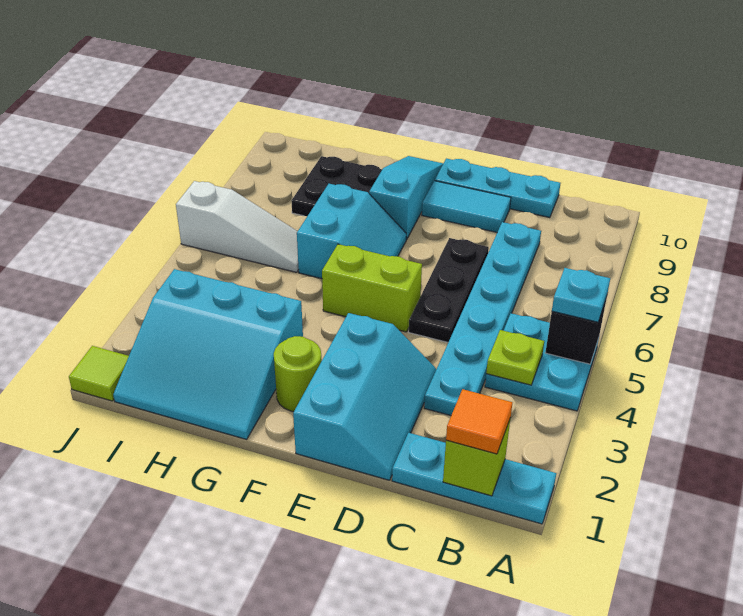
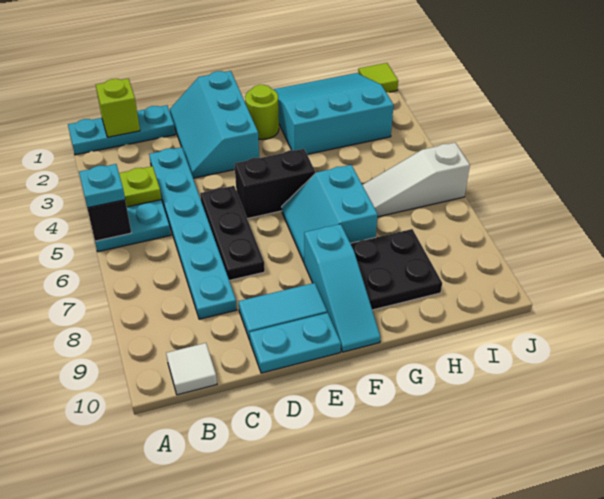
orange 1x1 tile [446,389,512,454] -> none
none -> white 1x1 tile [166,343,217,395]
cyan 1x3 plate [435,159,560,218] -> cyan 1x2 plate [249,313,341,373]
lime 1x2 brick [322,244,422,332] -> black 1x2 brick [235,149,315,219]

